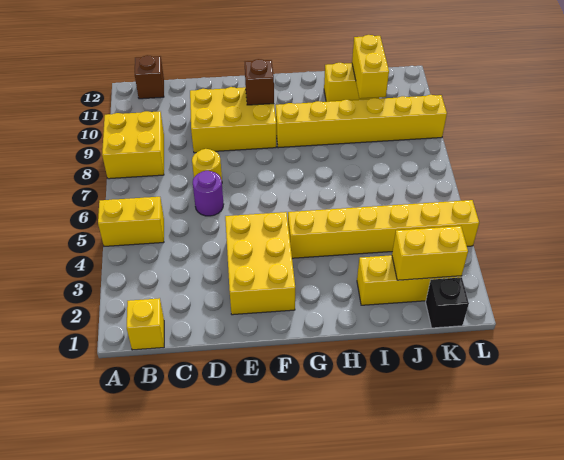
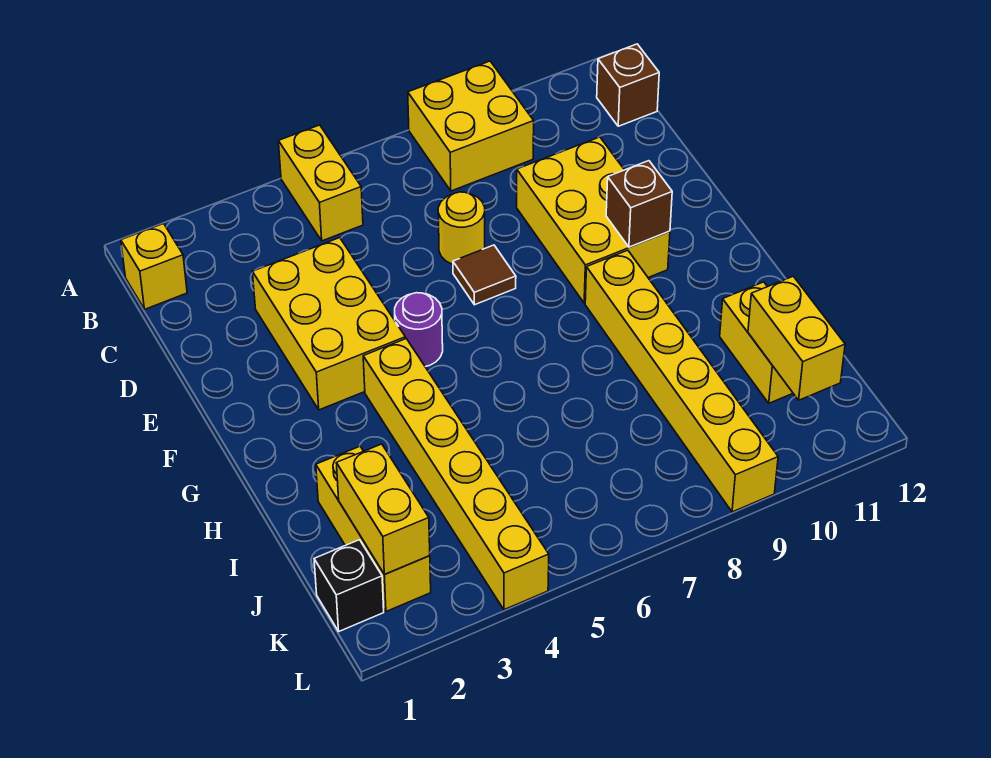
purple 1x1 round brick [193,171,224,216] -> purple 1x1 round brick moved to [395,293,443,367]
yellow 2x3 brick [225,212,295,315] -> yellow 2x3 brick turned to [252,238,405,410]
none -> brown 1x1 tile [453,245,516,305]
yellow 1x2 brick [352,35,389,99] -> yellow 1x2 brick turned to [748,276,845,400]

